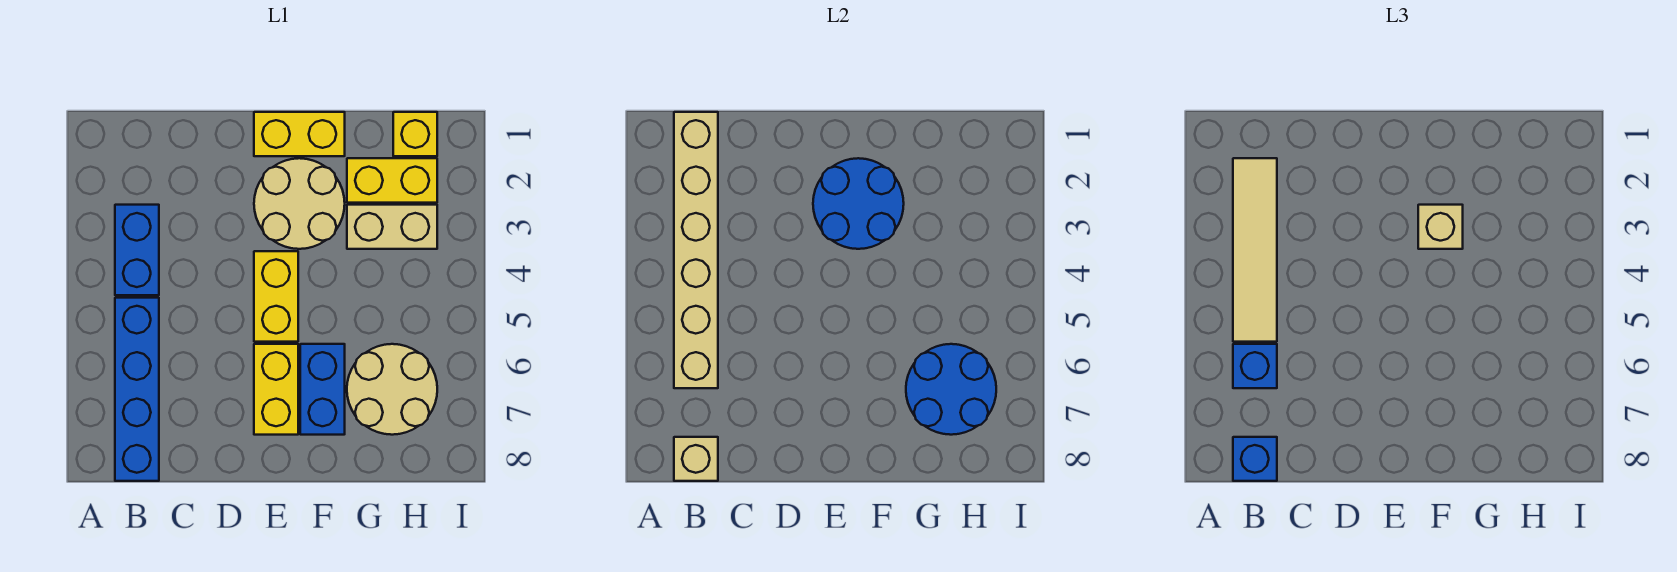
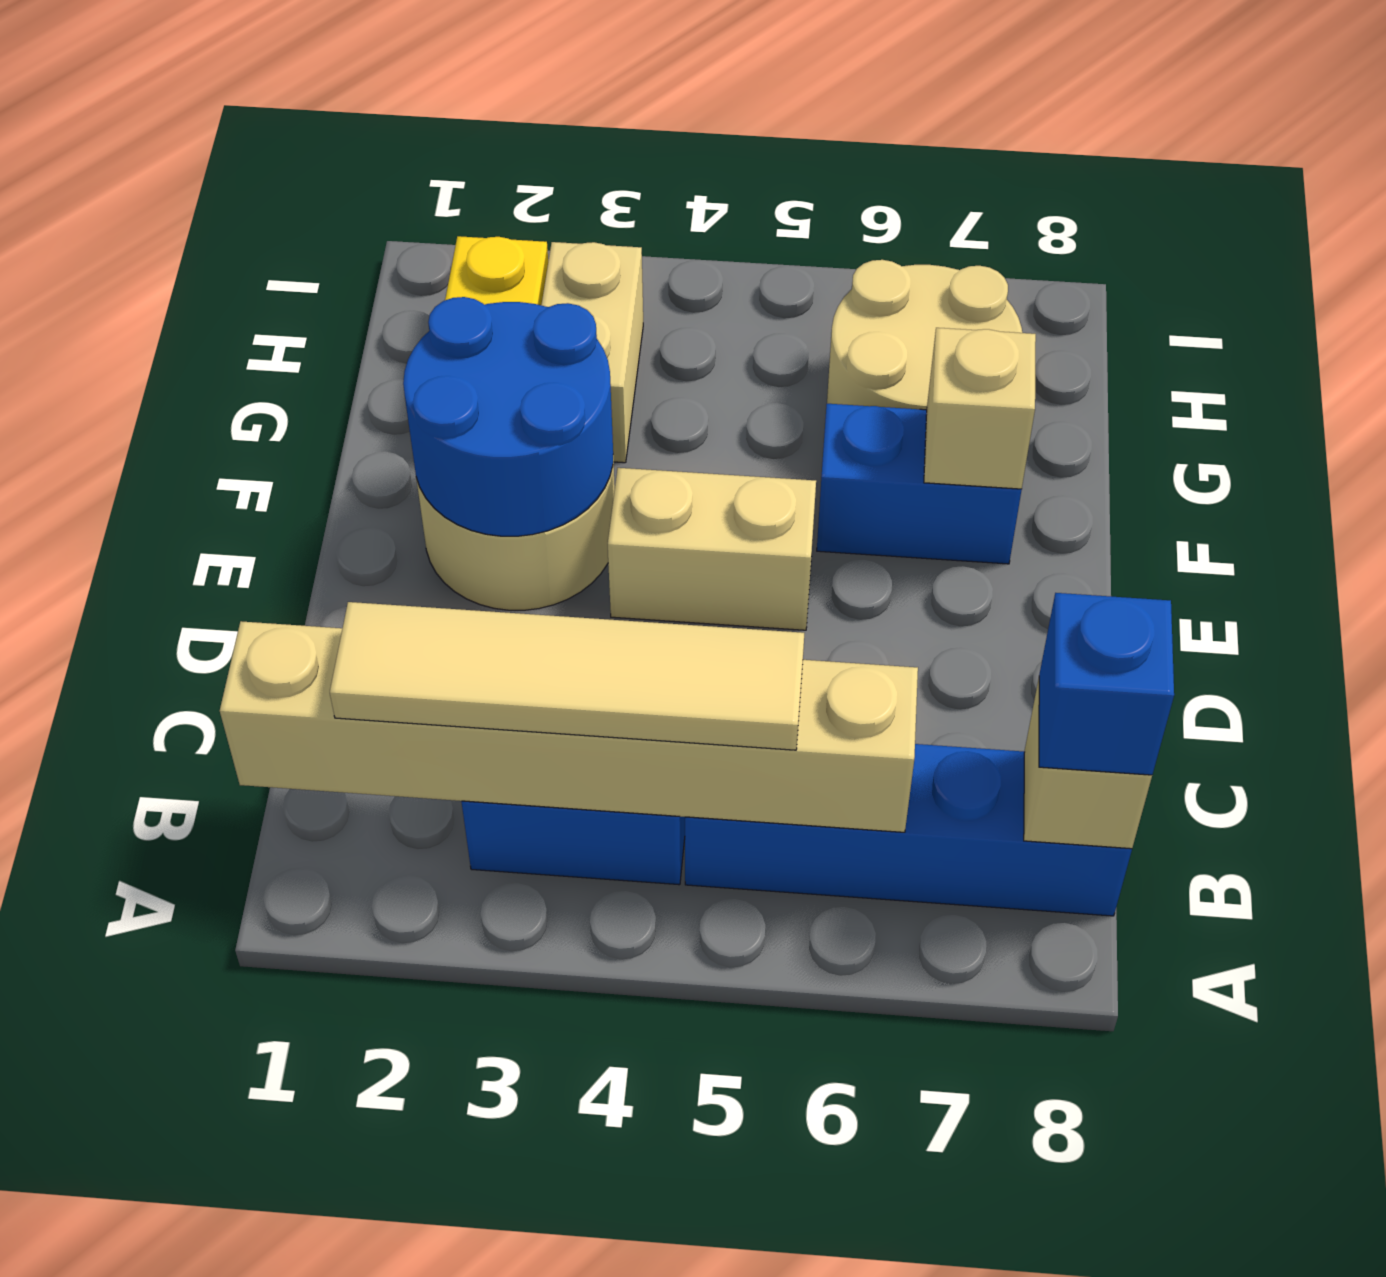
blue 1x1 brick [1233,344,1277,388] -> none
yellow 1x2 brick [254,112,345,156] -> none
yellow 1x2 brick [254,251,298,342] -> tan 1x2 brick [608,468,816,630]
yellow 1x2 brick [254,344,298,435] -> none
tan 1x1 brick [1418,205,1463,249] -> tan 1x1 brick moved to [924,328,1036,489]
blue 2x2 round brick [906,344,996,435] -> none
yellow 1x1 brick [393,112,437,156] -> none

